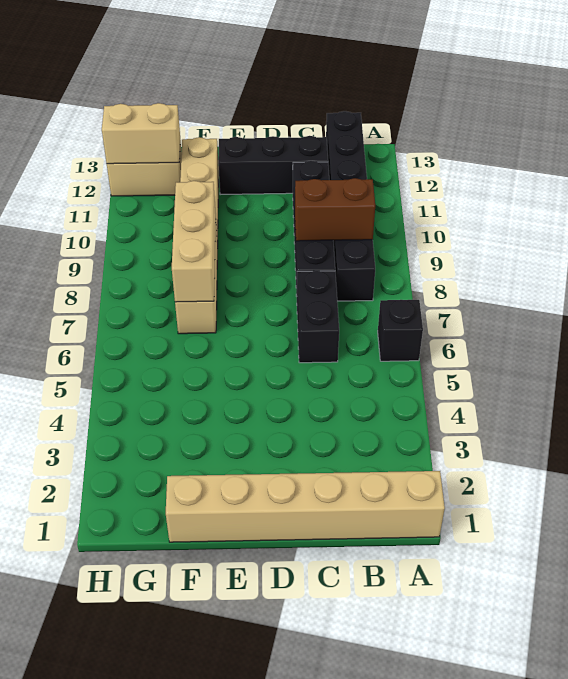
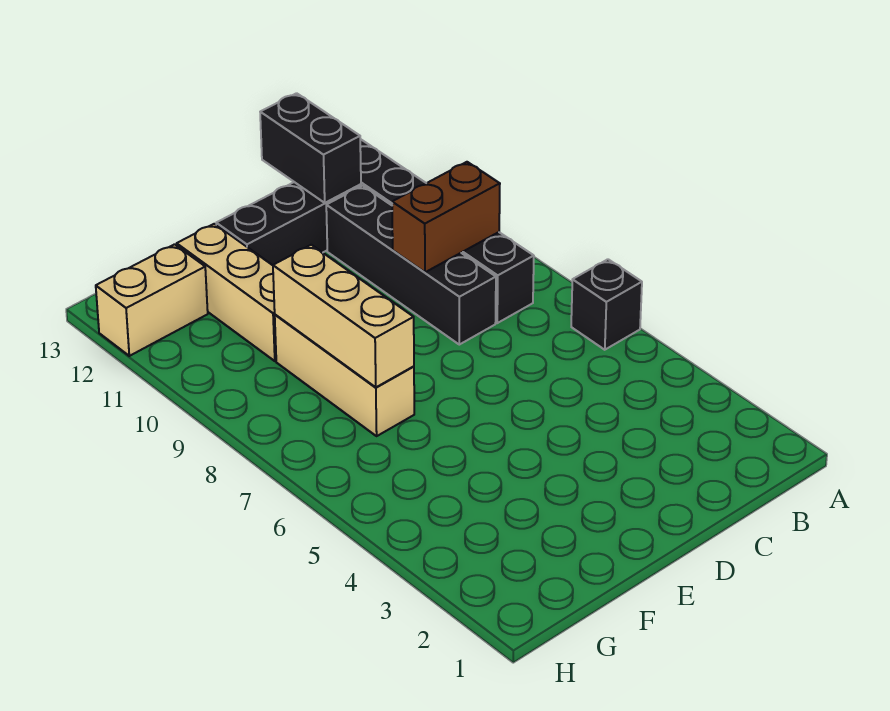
tan 1x6 brick [166,471,445,542] -> none
black 1x2 brick [297,271,339,363] -> black 1x2 brick moved to [260,93,361,203]
tan 1x2 brick [102,103,180,164] -> none

